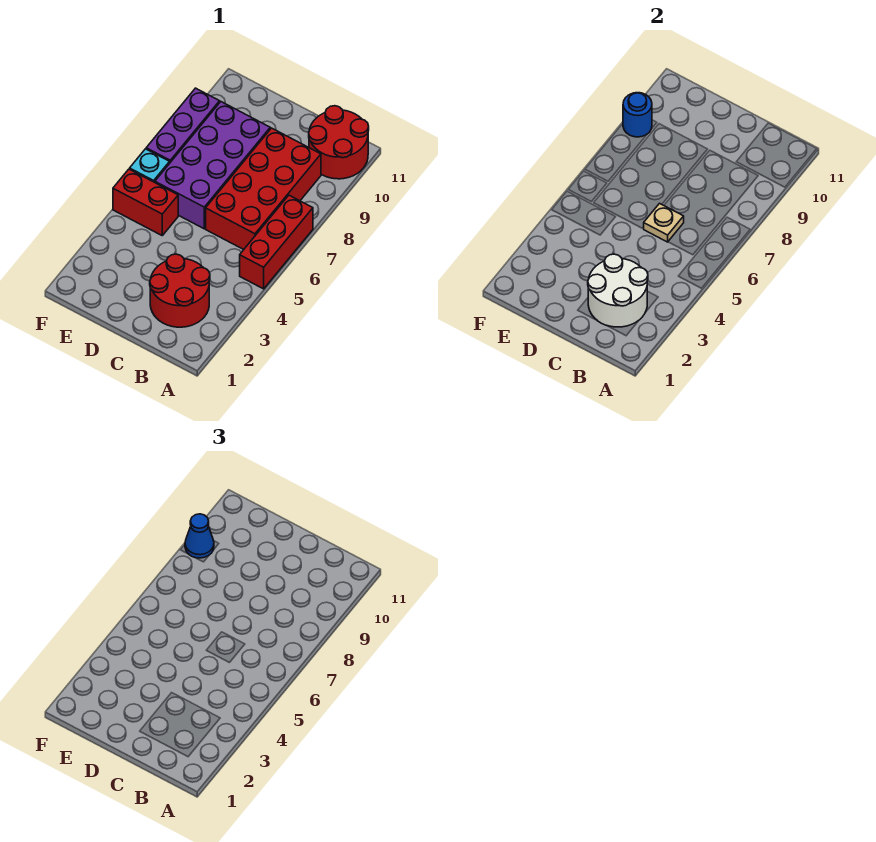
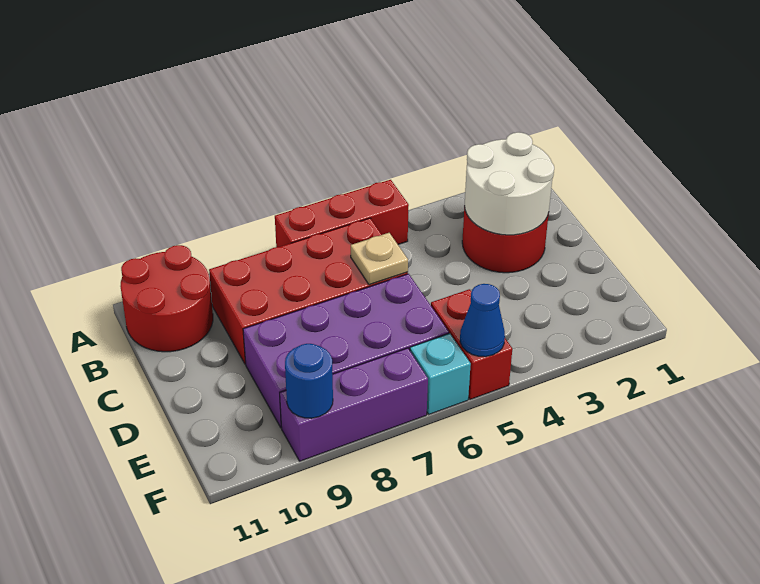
blue 1x1 cone [185,514,214,558] -> blue 1x1 cone moved to [460,284,505,357]

